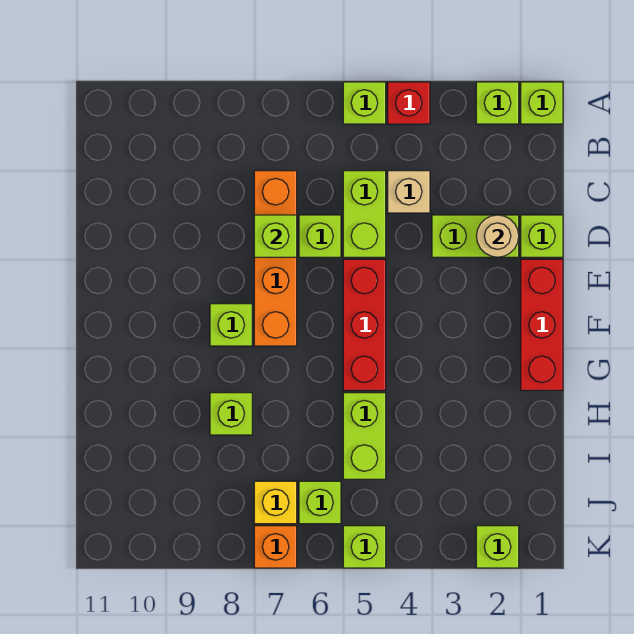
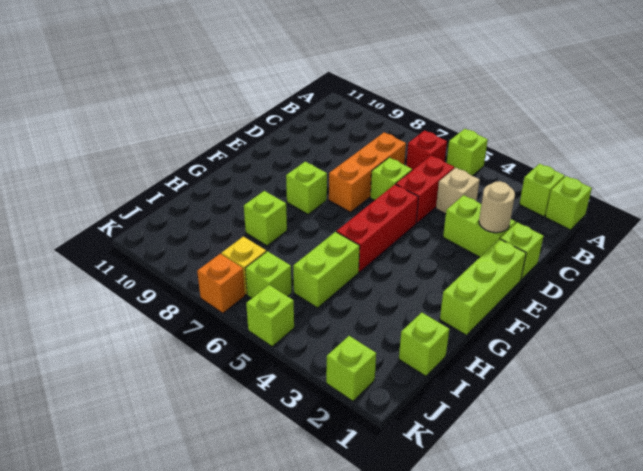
red 1x1 brick [388,82,430,124] -> red 1x1 brick moved to [406,131,447,170]
lime 1x2 brick [343,171,386,257] -> red 1x2 brick [396,156,454,223]
orange 1x4 brick [254,171,297,346] -> orange 1x3 brick [329,132,406,212]
lime 1x1 brick [254,215,297,257] -> lime 1x1 brick moved to [399,312,449,376]
red 1x3 brick [521,259,563,390] -> lime 1x3 brick [440,239,526,335]

